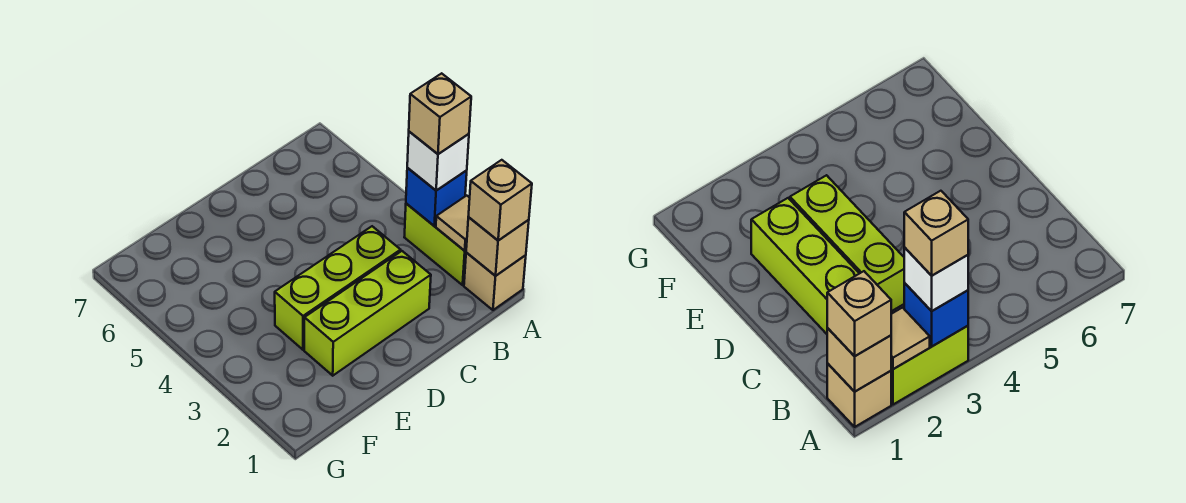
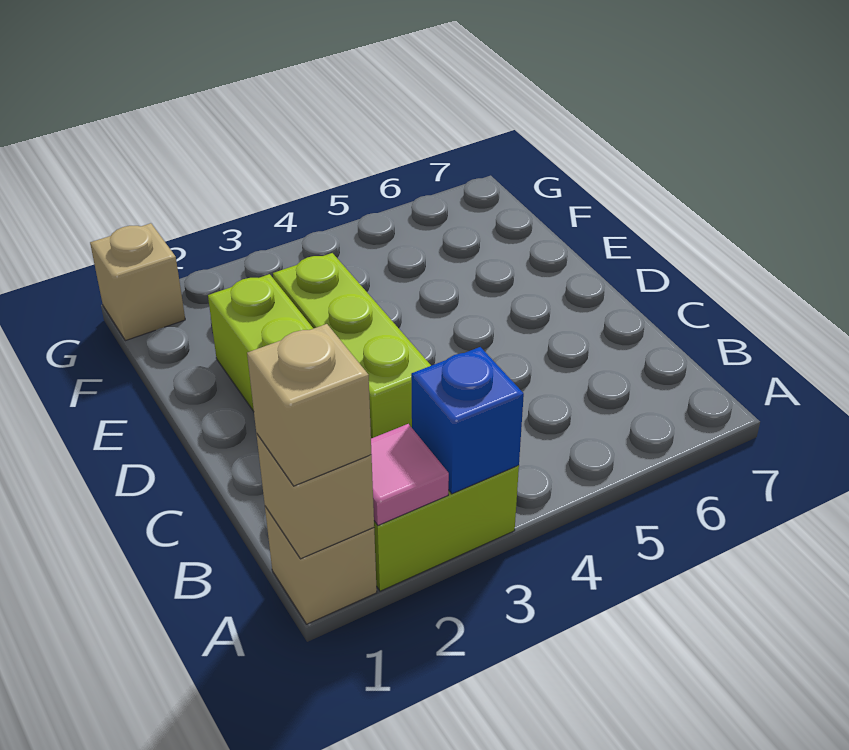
tan 1x1 tile [436,196,470,251] -> pink 1x1 tile [371,424,449,525]
white 1x1 brick [407,132,469,190] -> none
tan 1x1 brick [409,73,471,154] -> tan 1x1 brick moved to [90,223,185,341]

